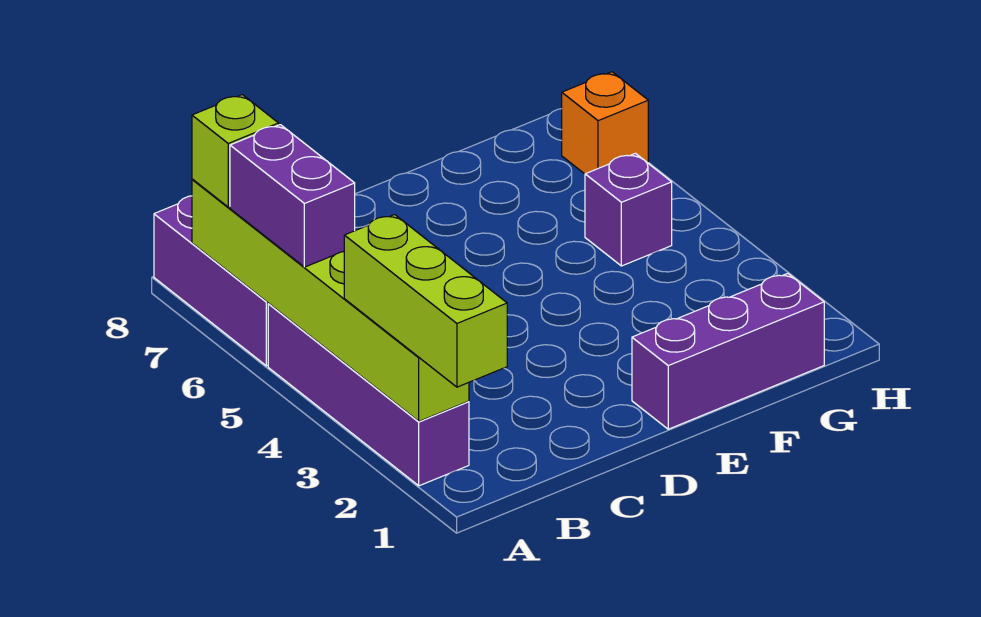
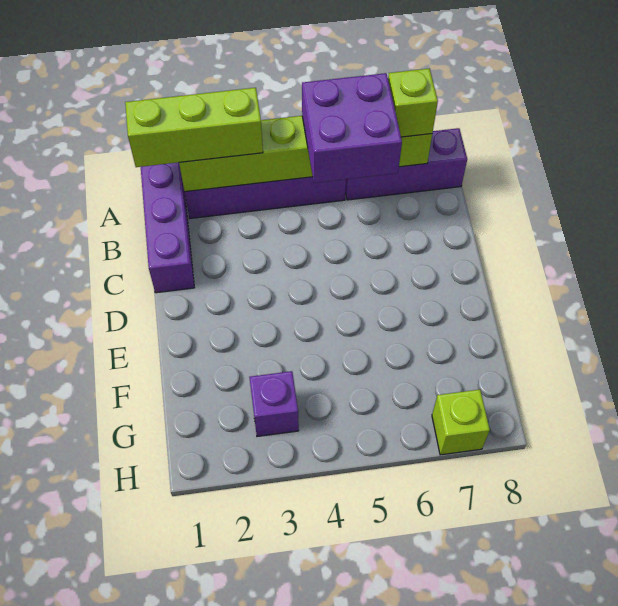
purple 1x2 brick [230,125,355,267] -> purple 2x2 brick [302,73,402,183]
purple 1x3 brick [632,273,824,429] -> purple 1x3 brick moved to [141,162,194,293]
purple 1x1 brick [585,153,672,266] -> purple 1x1 brick moved to [249,371,299,436]
orange 1x1 brick [562,72,648,174] -> lime 1x1 brick [432,389,490,455]

